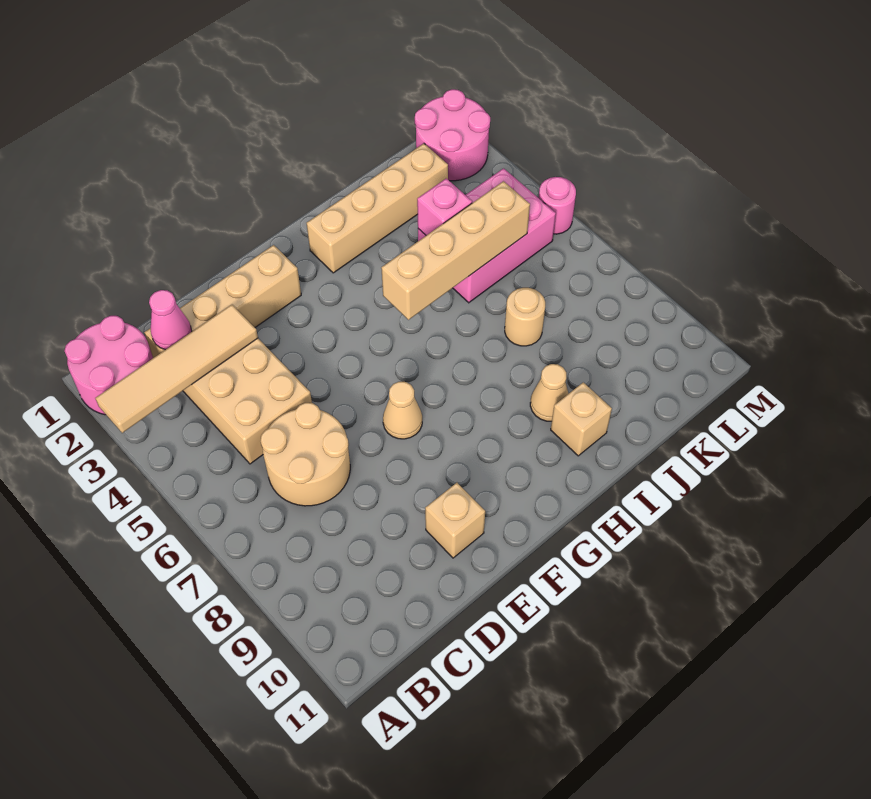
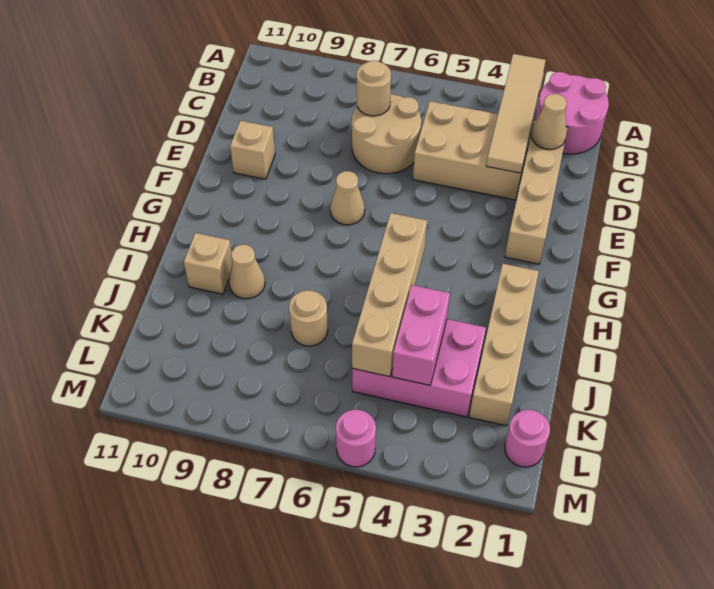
pink 1x1 cone [149,290,192,350] -> tan 1x1 cone [531,94,567,149]
none -> tan 1x1 round brick [357,61,391,116]
pink 2x3 brick [418,168,556,303] -> pink 2x3 brick turned to [352,319,486,417]
pink 1x1 brick [417,178,472,235] -> pink 1x2 brick [392,285,450,385]
pink 2x2 round brick [415,89,490,181] -> pink 1x1 round brick [505,410,550,467]

